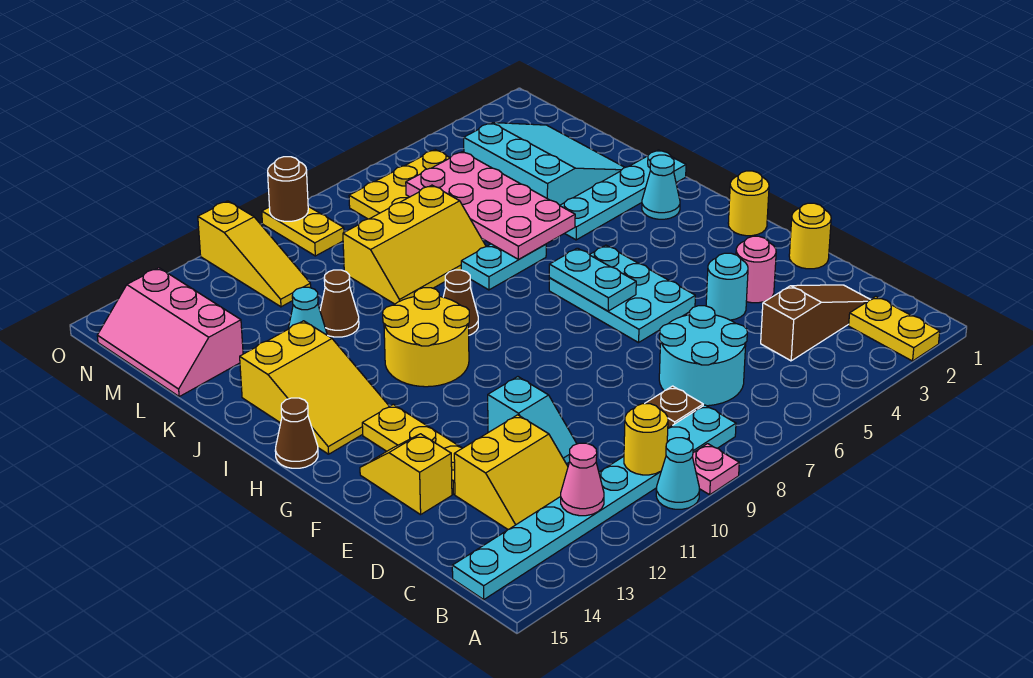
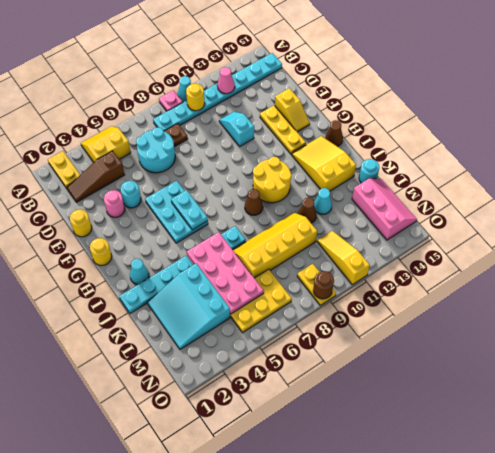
yellow 2x2 slope [454,415,568,530] -> yellow 2x2 slope moved to [81,126,131,162]
yellow 2x3 slope [343,185,486,304] -> yellow 2x4 slope [233,213,317,278]
none -> cyan 1x1 round brick [359,159,379,183]

